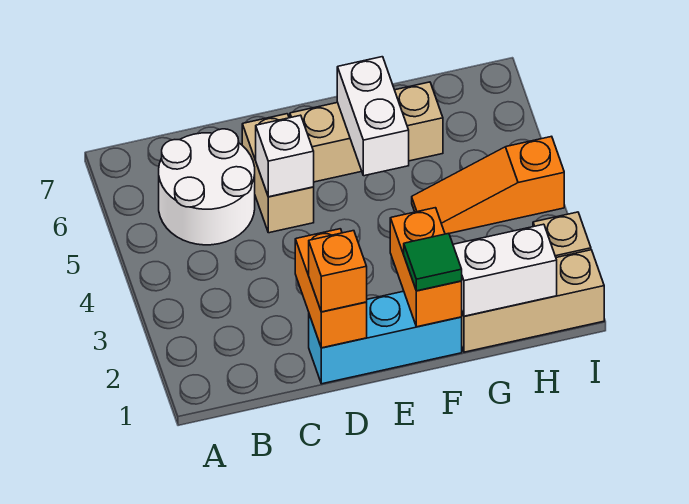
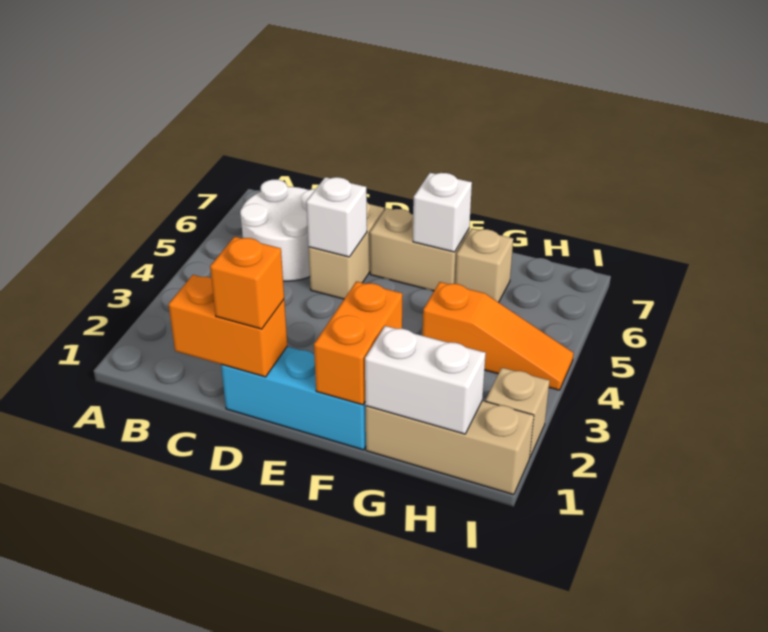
orange 1x2 brick [295,229,367,348] -> orange 1x2 brick turned to [168,275,287,377]
green 1x1 tile [404,233,462,291] -> none
white 1x2 brick [337,57,409,176] -> white 1x1 brick [413,173,472,252]
orange 1x3 slope [412,136,564,234] -> orange 1x3 slope turned to [423,282,574,390]

